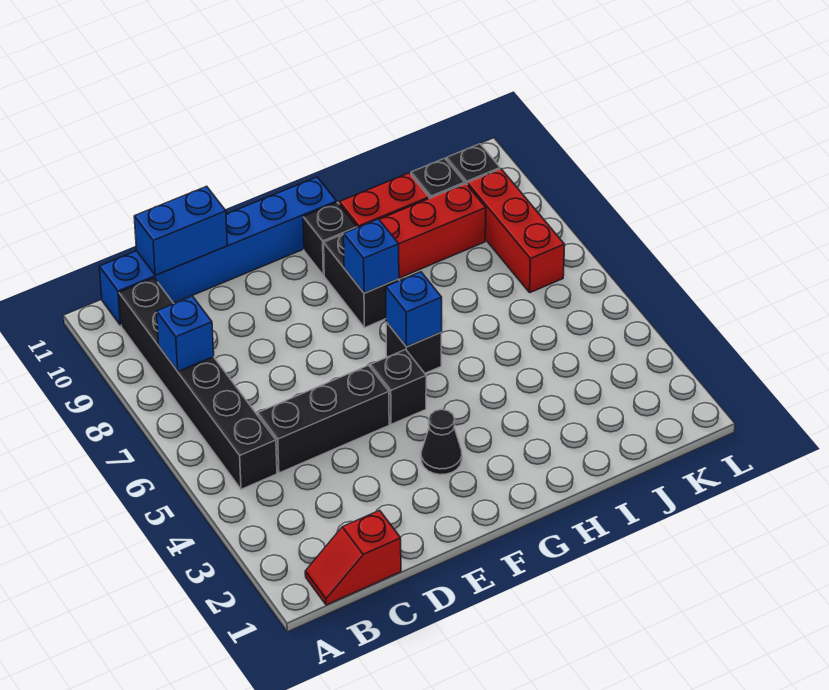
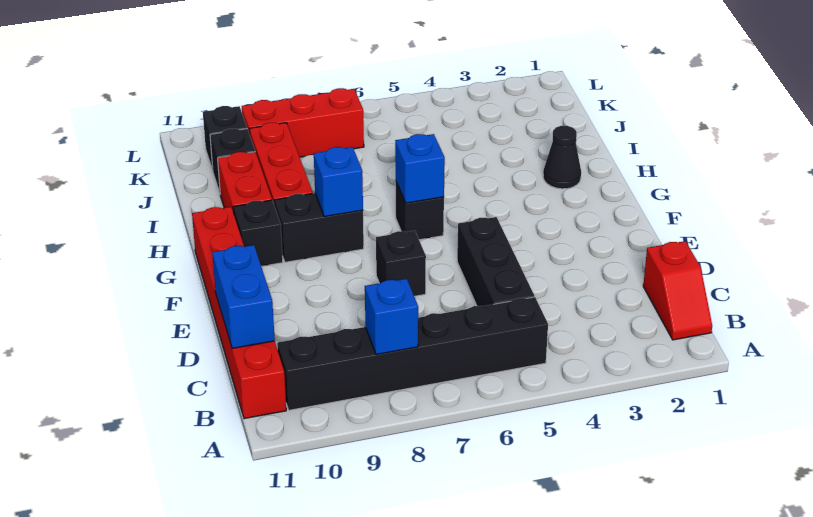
blue 1x6 brick [99,177,337,325] -> red 1x6 brick [192,207,286,419]
black 1x1 cone [421,409,462,475] -> black 1x1 cone moved to [543,126,581,189]
black 1x1 brick [370,349,426,424] -> black 1x1 brick moved to [376,231,426,296]

